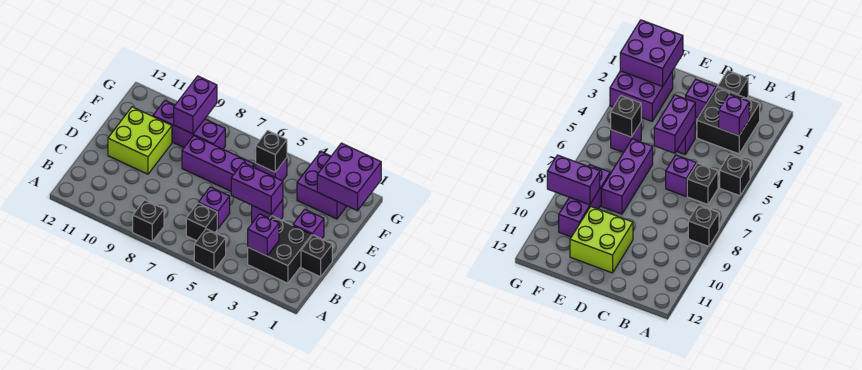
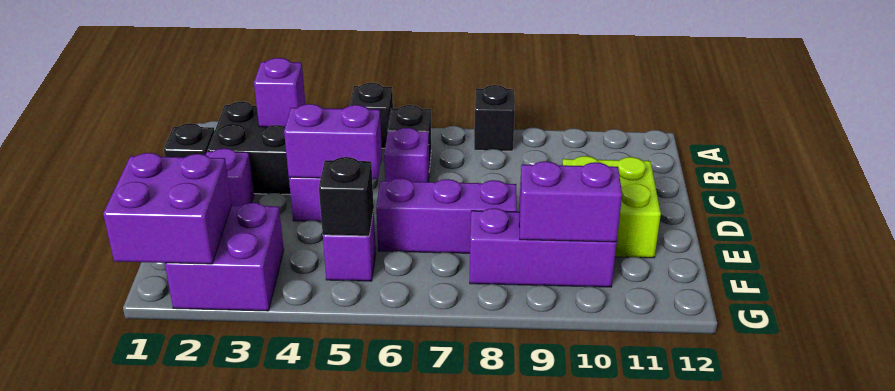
purple 1x2 brick [174,76,217,134] -> purple 1x2 brick turned to [519,161,622,242]

